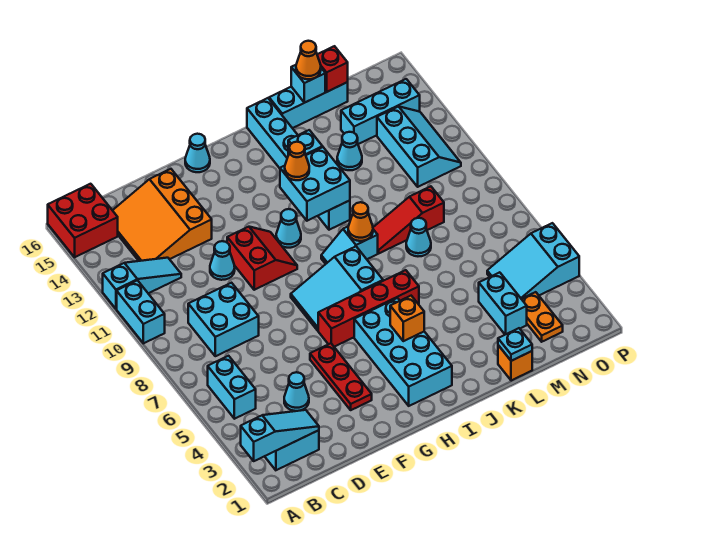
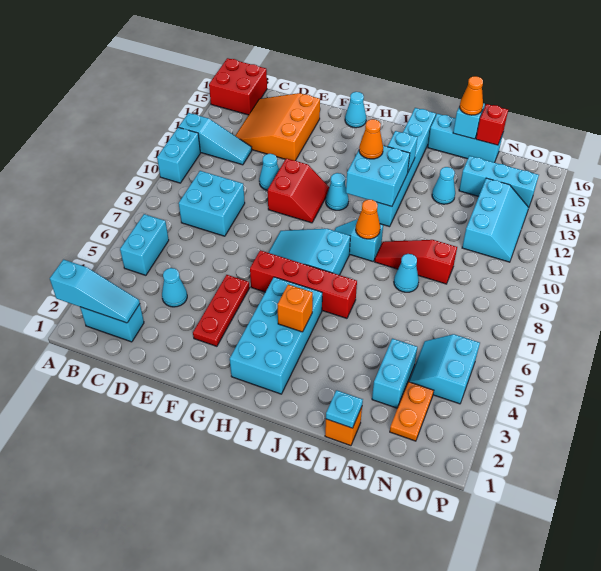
cyan 2x3 slope [487,223,579,299] -> cyan 2x2 slope [409,334,480,404]

